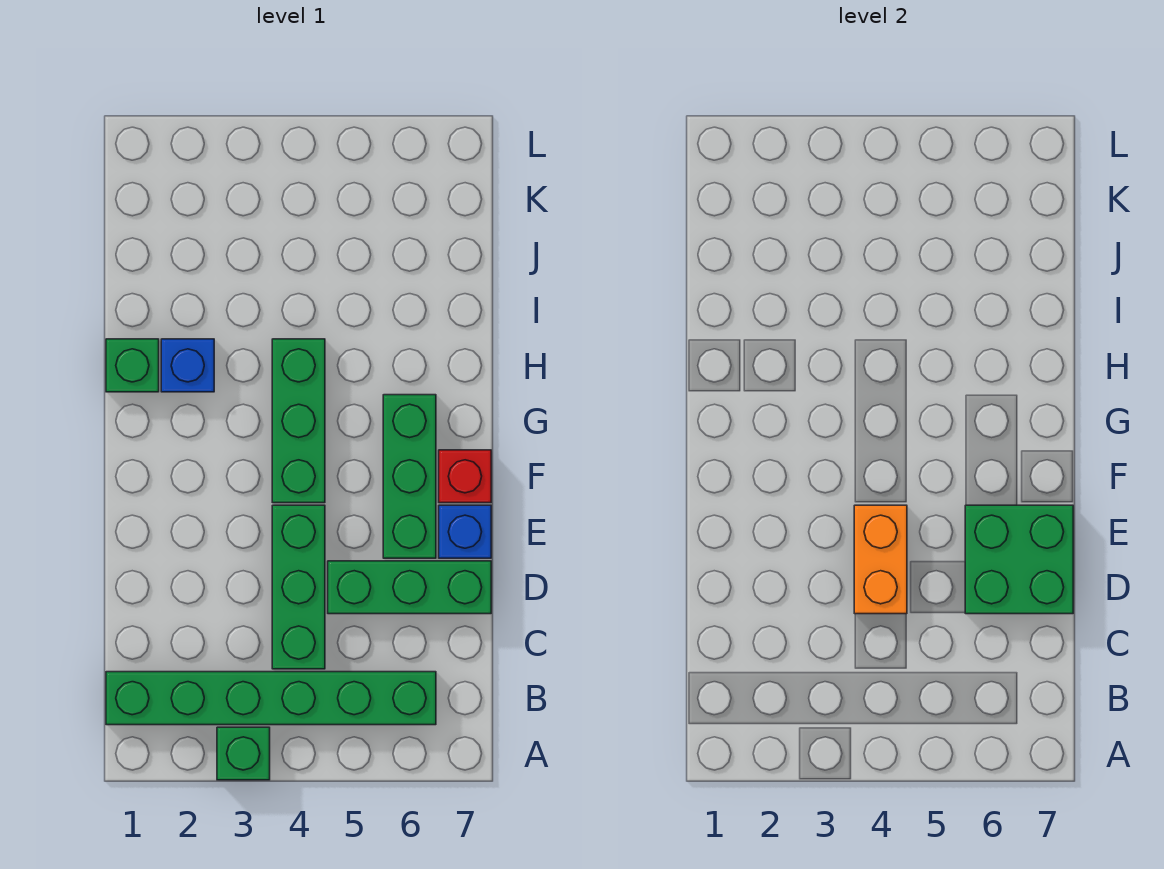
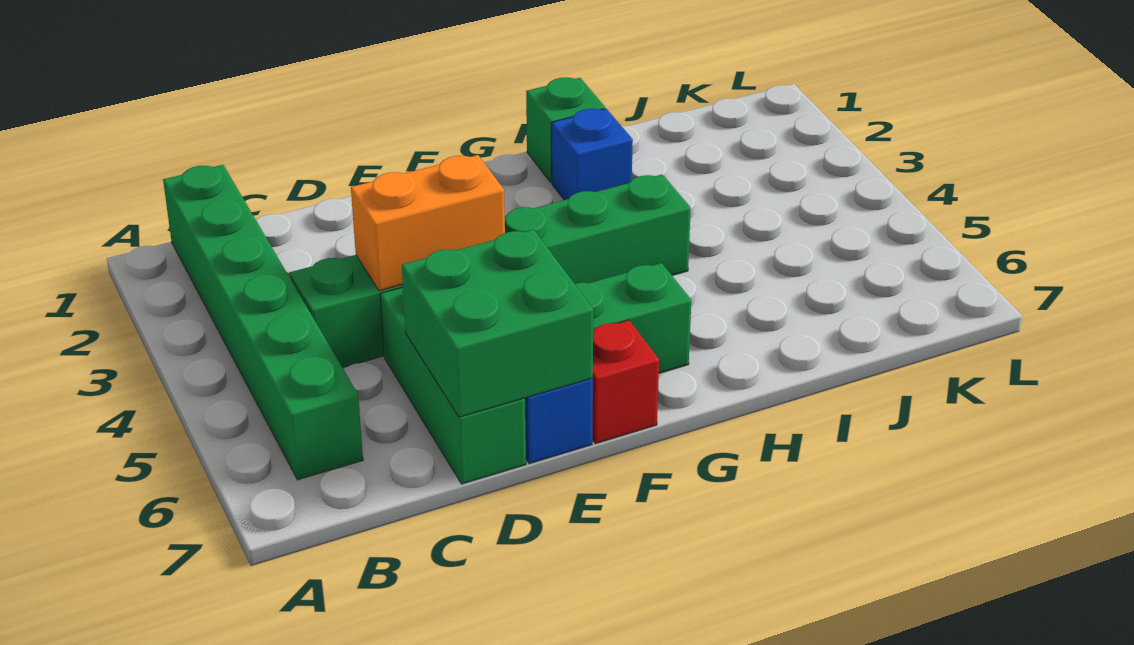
green 1x1 brick [217,727,270,780] -> none

